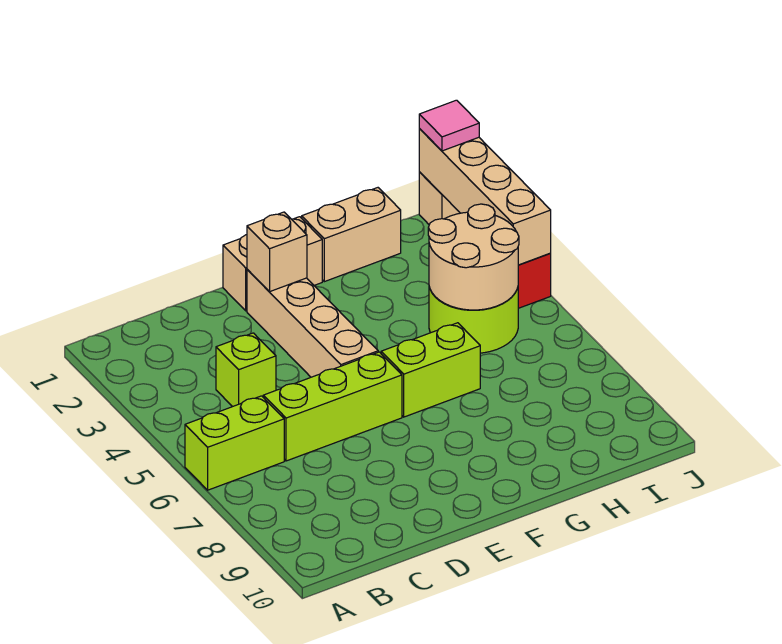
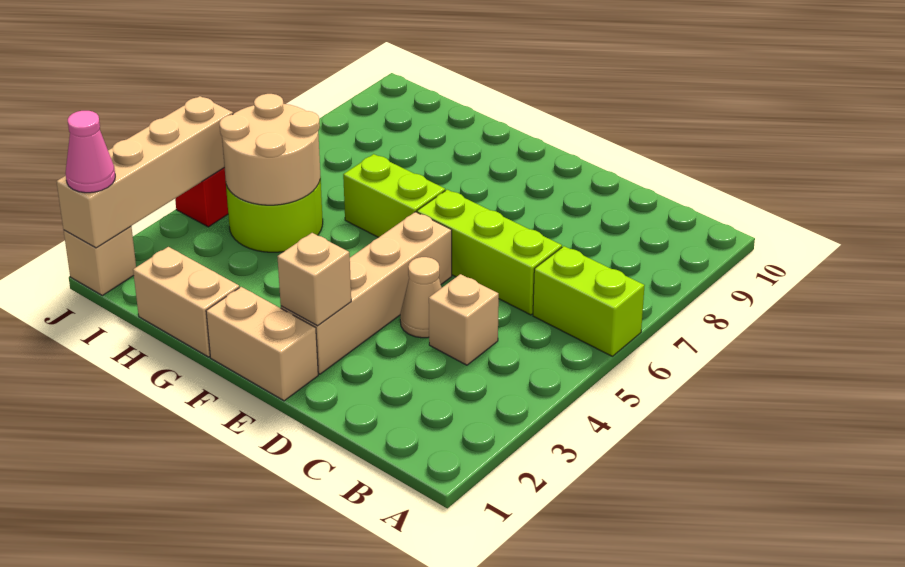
lime 1x1 brick [216,333,276,407] -> tan 1x1 brick [429,274,499,365]
none -> tan 1x1 cone [400,257,441,338]
pink 1x1 tile [419,100,479,151] -> pink 1x1 cone [66,111,115,193]

